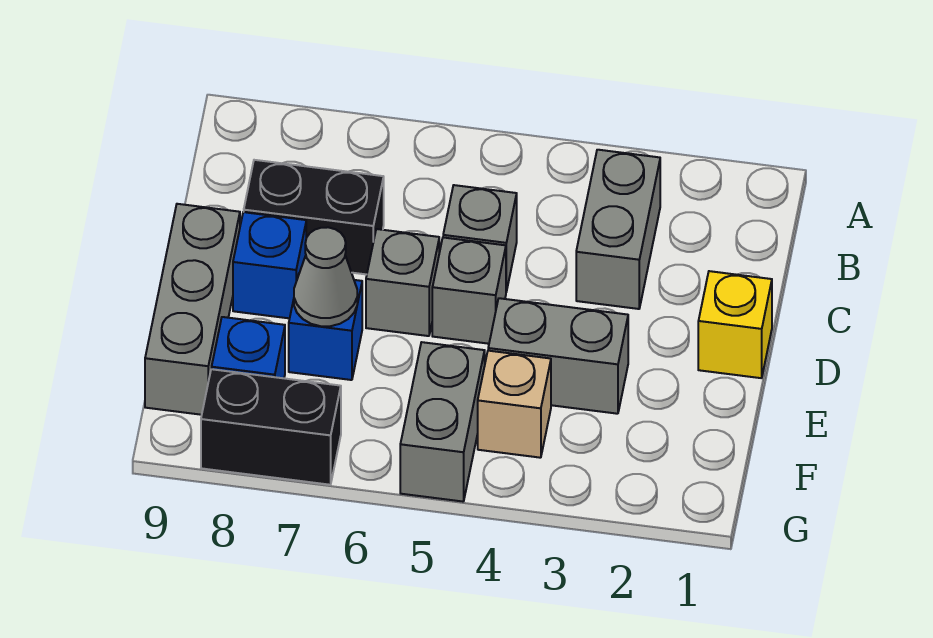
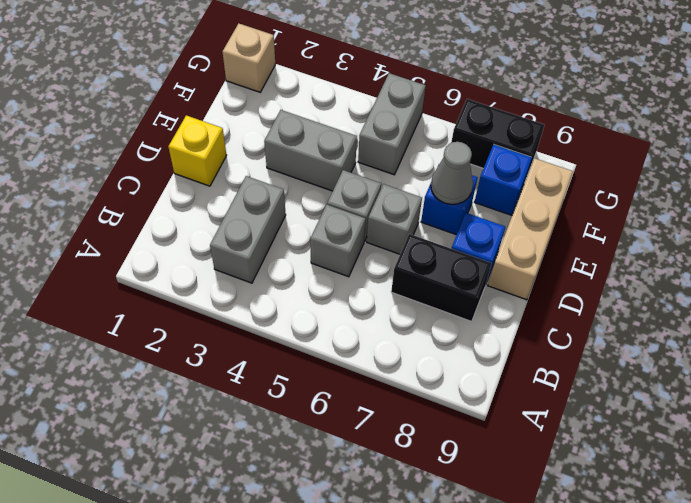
grey 1x3 brick [145,204,240,415] -> tan 1x3 brick [488,158,573,300]
tan 1x1 brick [478,351,551,458] -> tan 1x1 brick moved to [223,23,275,92]

